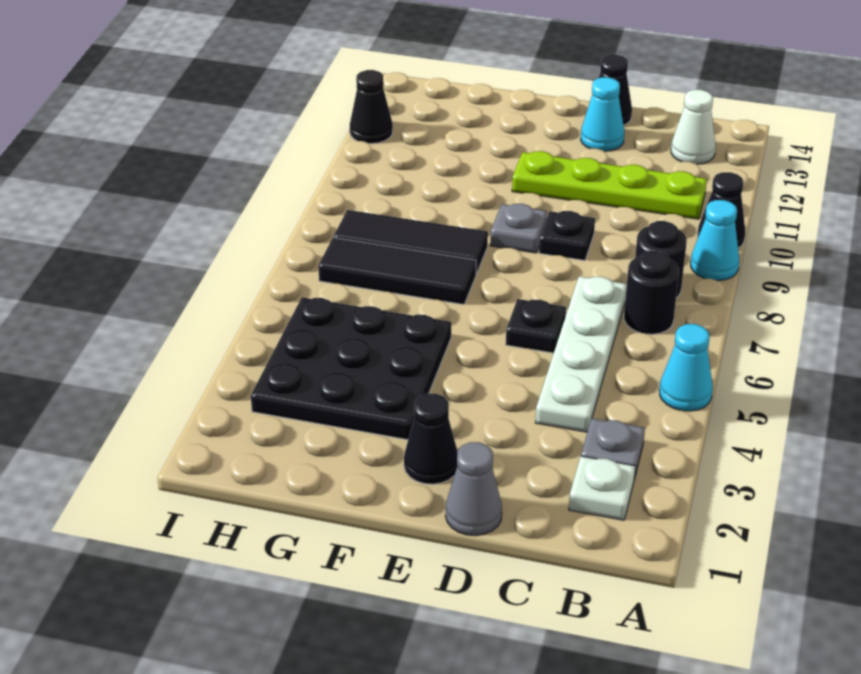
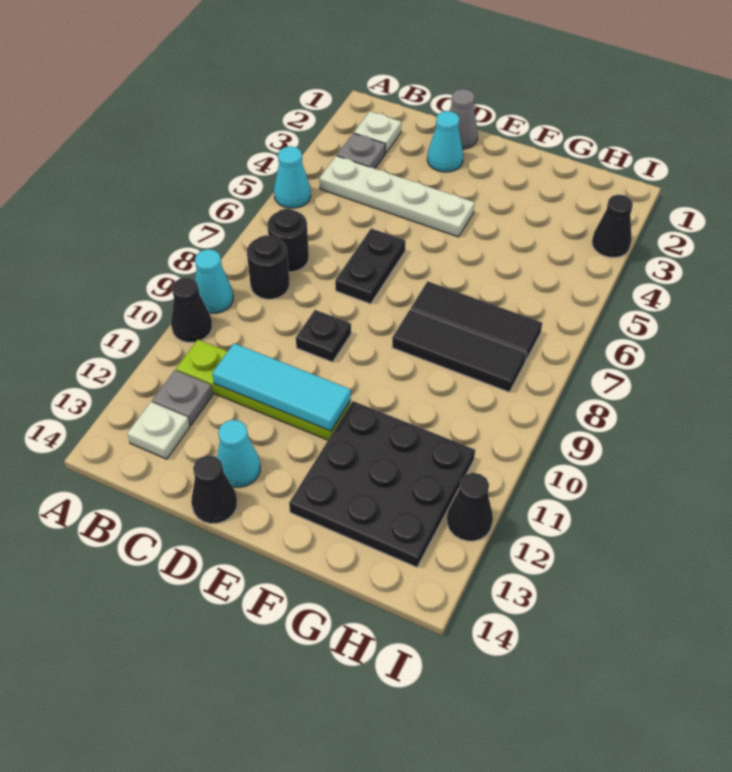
white 1x1 cone [671,90,716,164] -> white 1x1 plate [127,402,190,459]
white 1x4 plate [536,276,627,432] -> white 1x4 plate turned to [319,156,474,237]
none -> cyan 1x3 tile [212,343,351,431]
none -> cyan 1x1 cone [427,111,463,172]
black 1x1 plate [506,299,566,353] -> black 1x2 plate [335,228,406,304]
black 1x1 cone [404,394,457,484] -> black 1x1 cone moved to [592,195,633,258]
grey 1x1 plate [490,204,547,253] -> grey 1x1 plate moved to [152,370,213,426]
black 3x3 plate [251,297,451,440] -> black 3x3 plate moved to [289,401,475,567]

